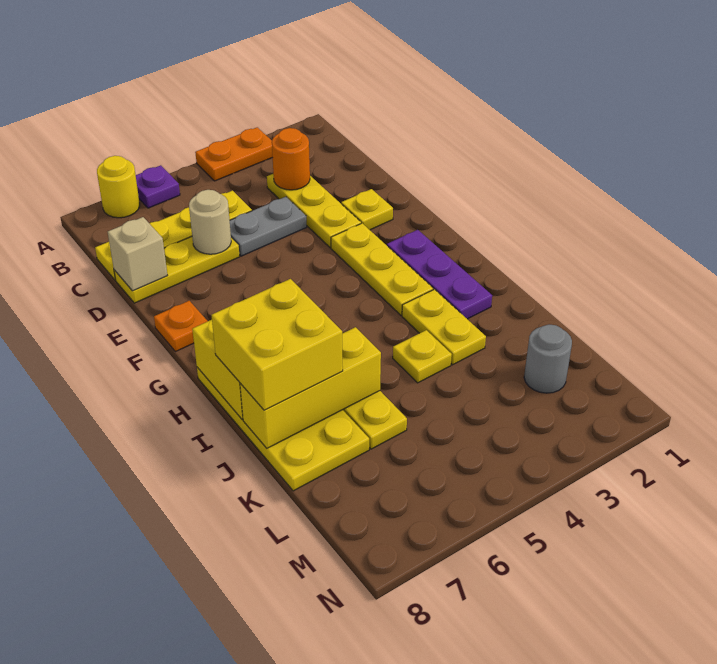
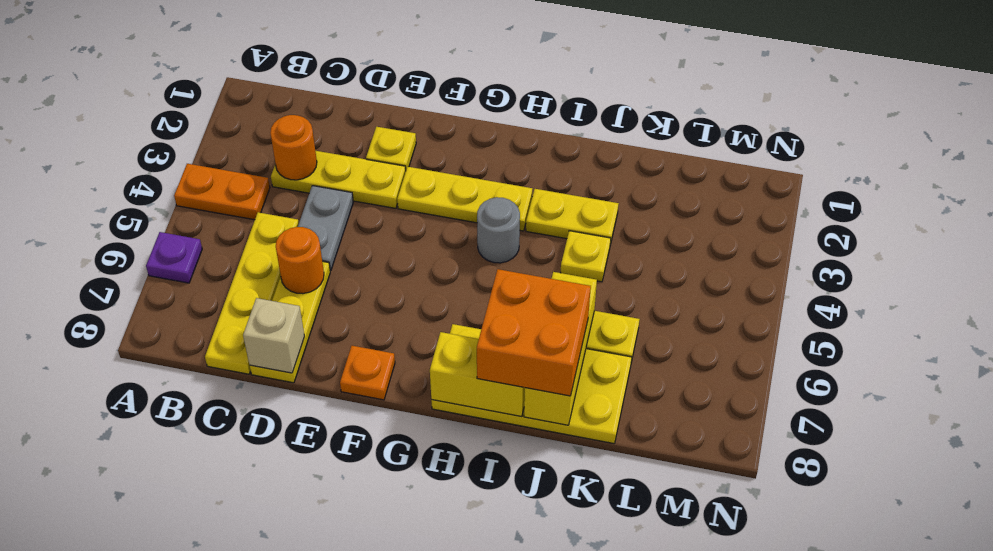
orange 1x2 plate [195,127,273,181] -> orange 1x2 plate turned to [174,164,270,220]
yellow 1x1 round brick [97,156,140,218] -> none
tan 1x1 round brick [189,190,231,254] -> orange 1x1 round brick [276,227,324,294]
purple 1x3 plate [387,230,492,319] -> none
yellow 2x2 brick [212,279,343,410] -> orange 2x2 brick [477,269,591,396]
grey 1x1 round brick [524,324,572,393] -> grey 1x1 round brick moved to [477,197,520,263]

